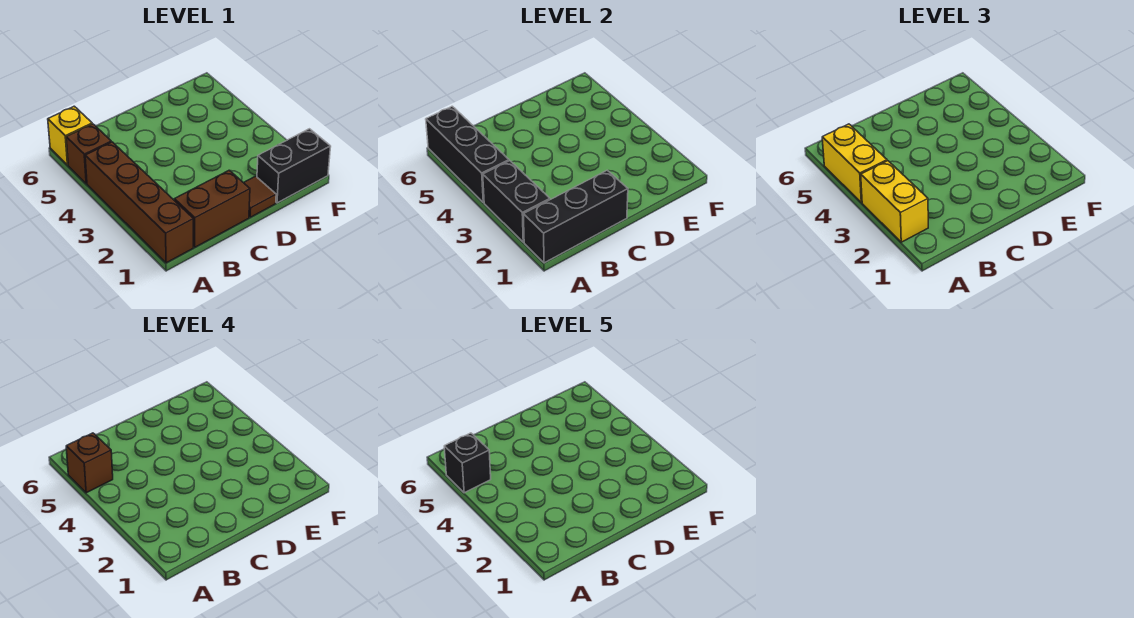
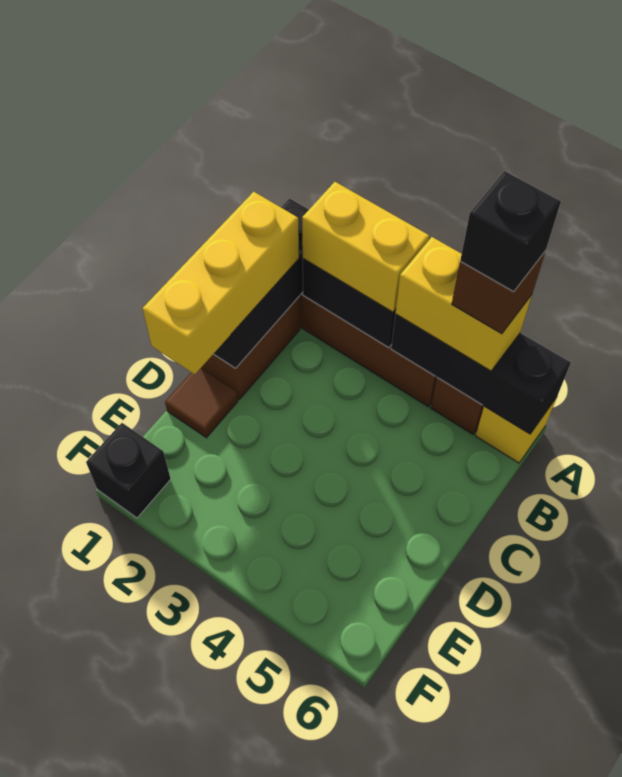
none -> yellow 1x3 brick [143,192,299,374]
black 1x2 brick [257,129,331,203] -> black 1x1 brick [86,423,171,518]

